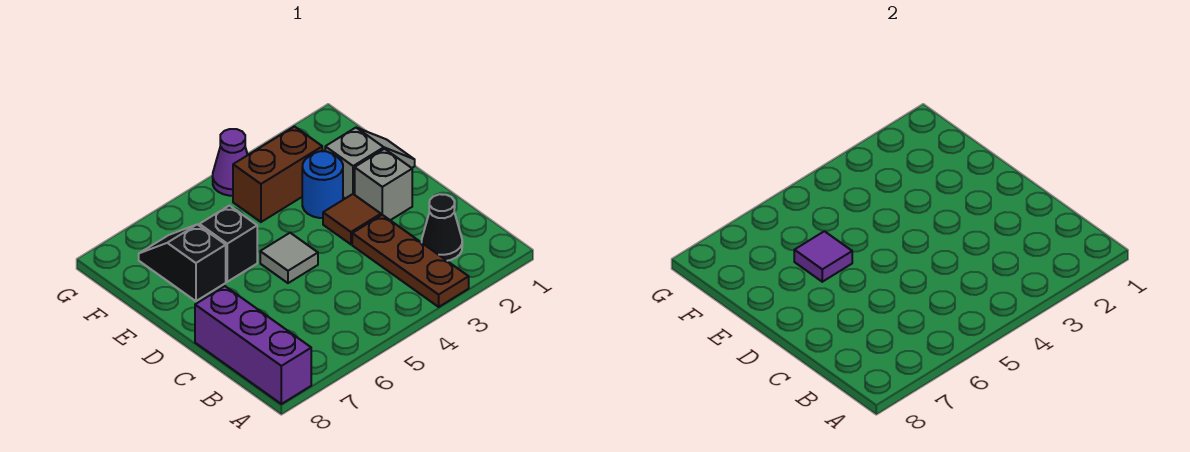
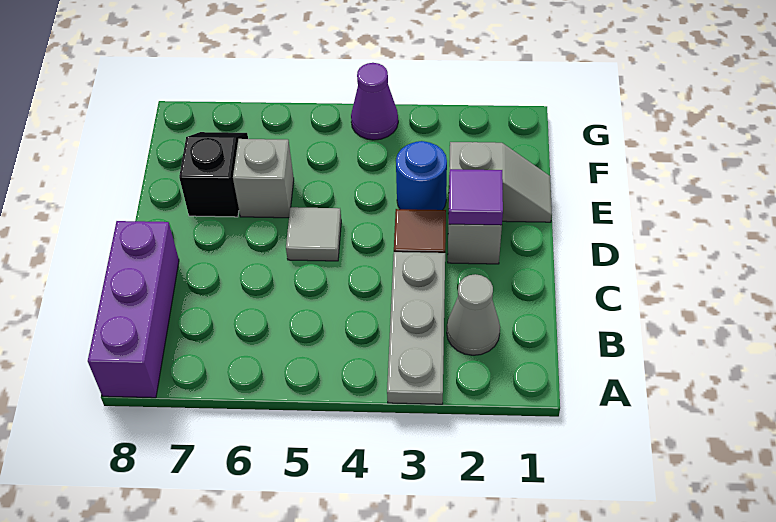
brown 1x3 plate [352,215,469,307] -> grey 1x3 plate [387,252,445,404]
black 1x1 cone [422,194,462,261] -> grey 1x1 cone [447,274,500,355]
black 1x1 brick [199,206,257,282] -> grey 1x1 brick [233,139,294,218]
purple 1x1 tile [794,231,852,282] -> purple 1x1 tile moved to [448,169,503,225]
brown 1x2 brick [233,127,322,222] -> none

